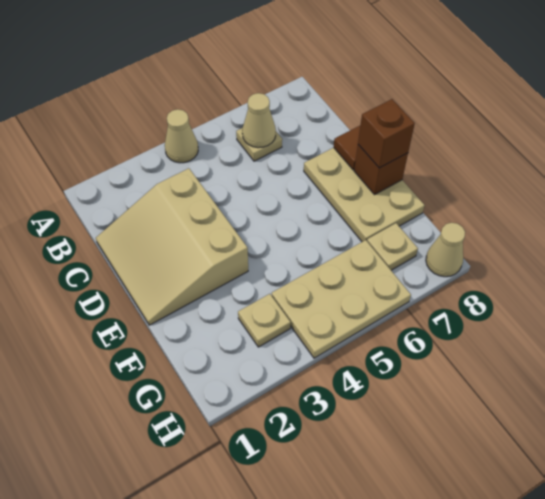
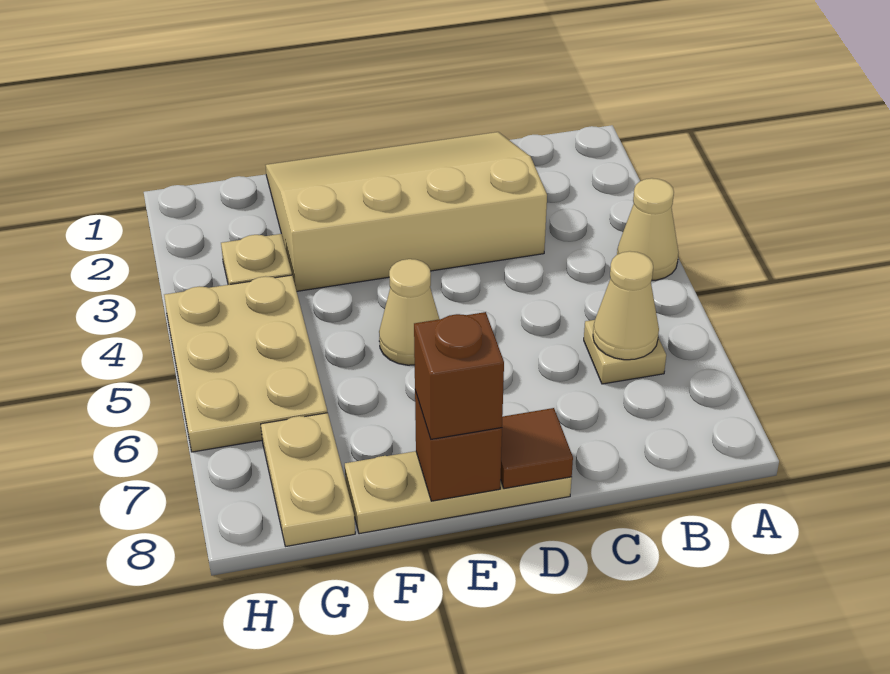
tan 3x3 slope [96,168,248,325] -> tan 3x4 slope [266,132,547,291]
tan 2x3 plate [304,148,424,242] -> tan 1x3 plate [345,451,572,534]
tan 1x1 plate [367,223,418,270] -> tan 1x2 plate [261,413,355,546]
tan 1x1 cone [426,223,465,277] -> tan 1x1 cone moved to [379,259,439,365]

